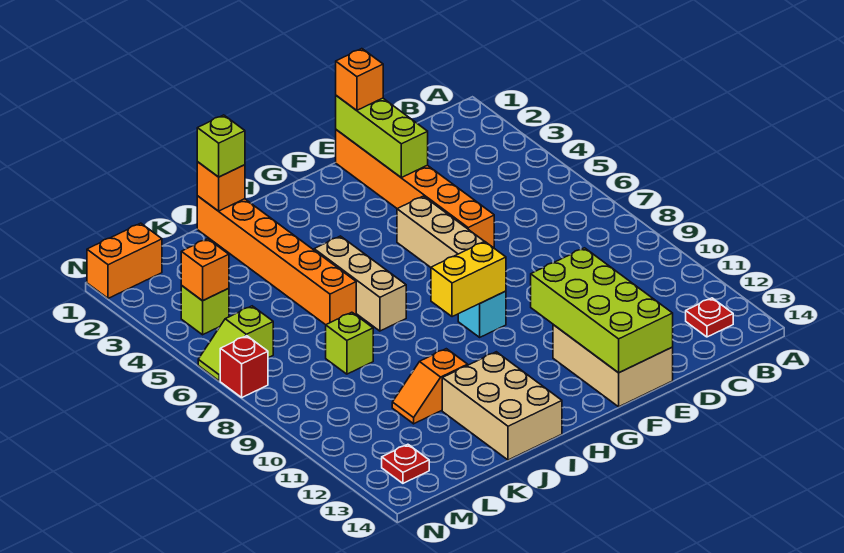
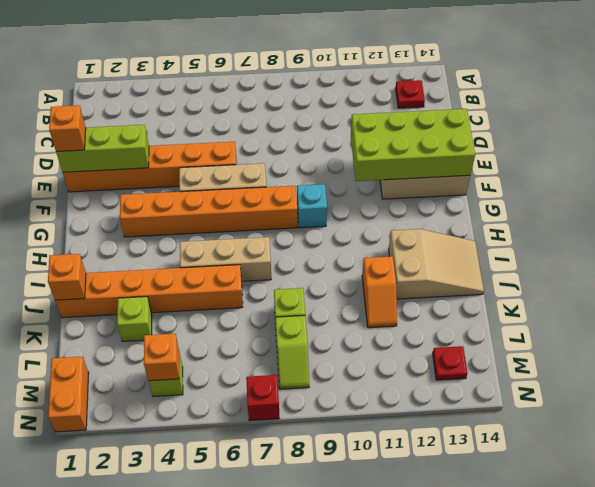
none -> orange 1x6 brick [120,186,297,237]
yellow 1x2 brick [431,241,506,317] -> none
tan 2x3 brick [442,352,562,460] -> tan 2x3 slope [389,229,484,299]
lime 1x1 brick [197,115,245,177] -> lime 1x1 brick moved to [117,297,152,341]
lime 1x2 slope [198,306,273,381] -> lime 1x2 slope moved to [275,316,309,389]

